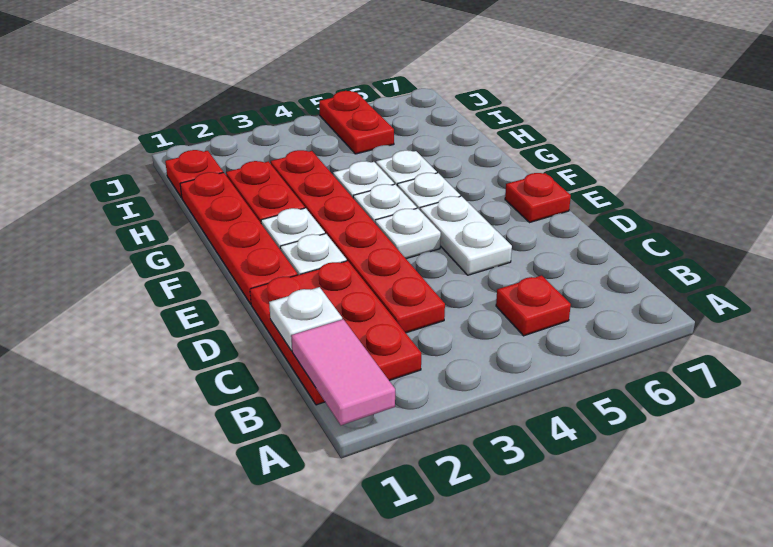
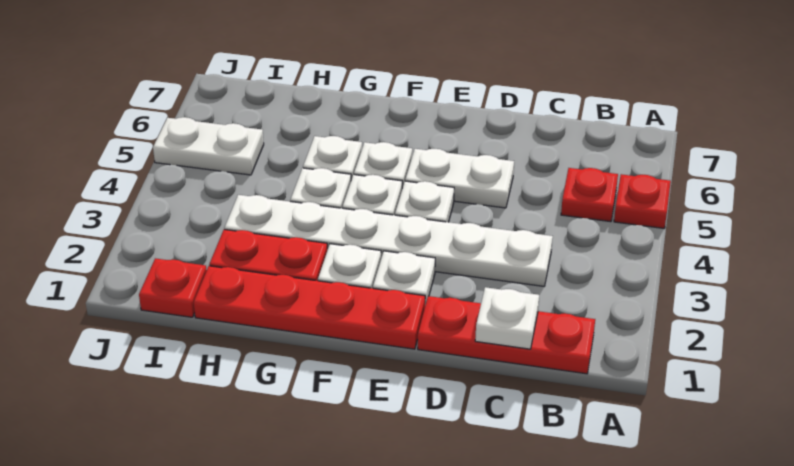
pink 1x2 tile [291,319,395,425] -> none
red 2x3 plate [250,261,421,405] -> red 1x3 plate [418,296,595,374]
red 1x6 plate [271,150,445,333] -> white 1x6 plate [224,195,553,286]
red 1x1 plate [505,173,571,223] -> red 1x1 plate moved to [614,174,671,228]
red 1x2 plate [319,91,394,154] -> white 1x2 plate [153,117,264,175]

